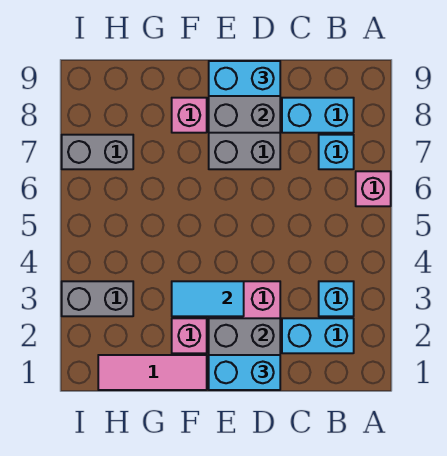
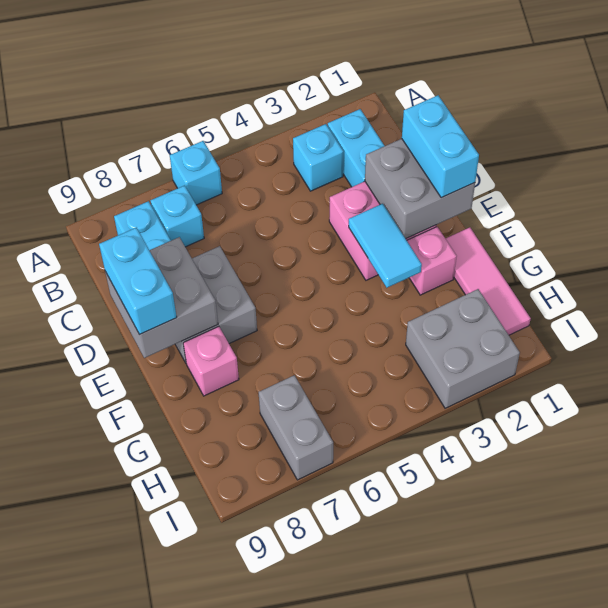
pink 1x1 brick [356,171,391,206] -> cyan 1x1 brick [170,141,222,205]
grey 1x2 brick [62,281,133,316] -> grey 2x2 brick [406,289,520,408]

